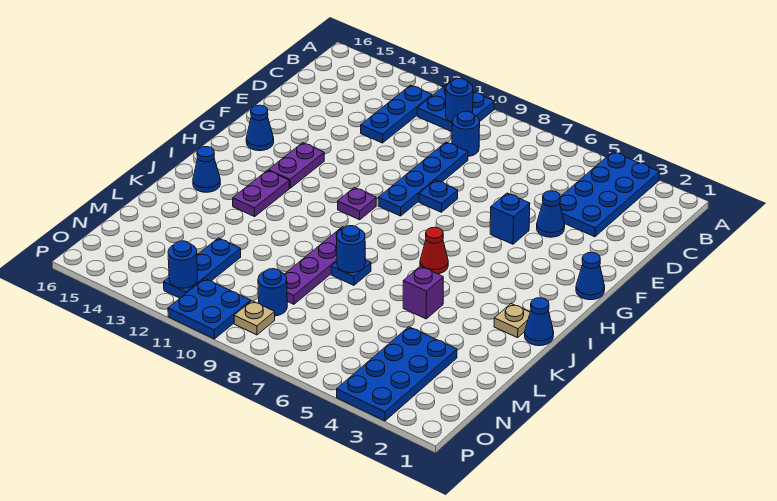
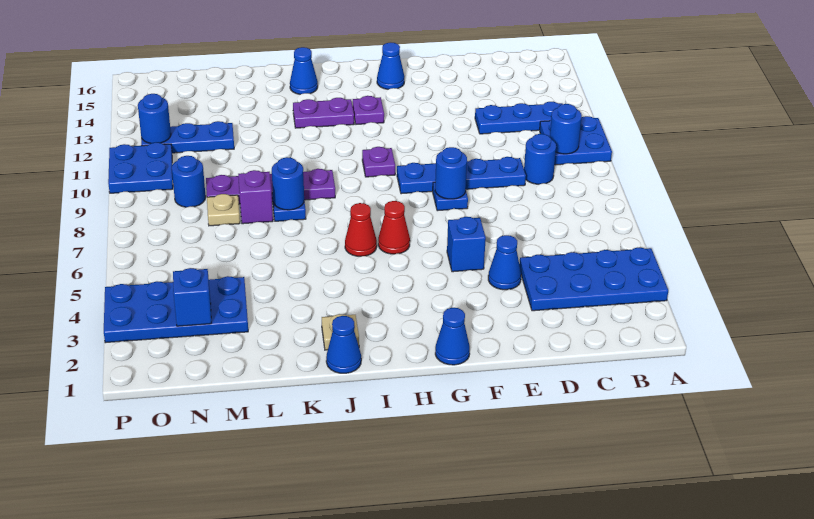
none -> blue 1x1 round brick [435,147,467,199]
purple 1x2 plate [268,143,324,188] -> purple 1x1 plate [353,96,384,124]
none -> red 1x1 cone [378,201,410,254]
purple 1x1 brick [403,266,443,319] -> purple 1x1 brick moved to [238,170,273,224]
none -> blue 1x1 brick [173,268,211,326]
tan 1x1 plate [234,301,275,335] -> tan 1x1 plate moved to [207,194,240,226]

